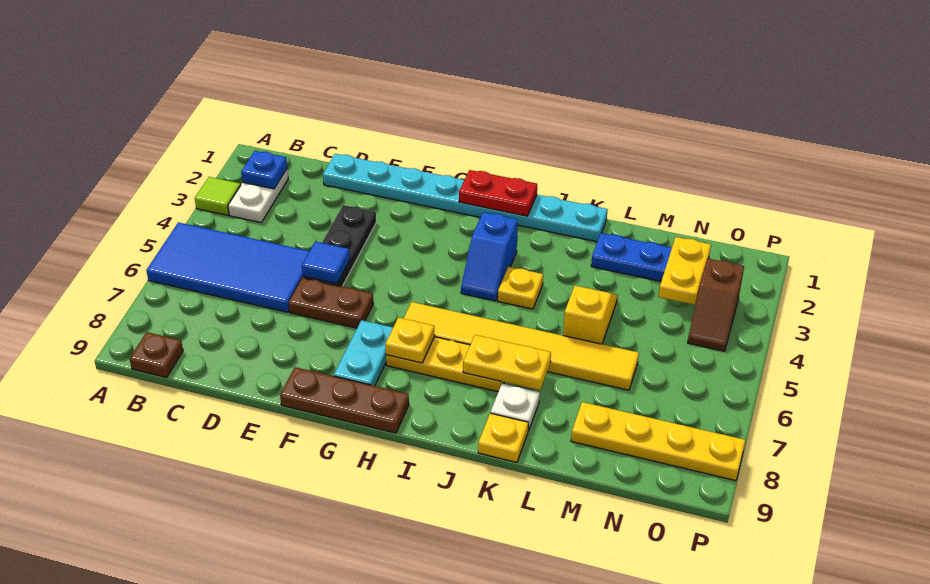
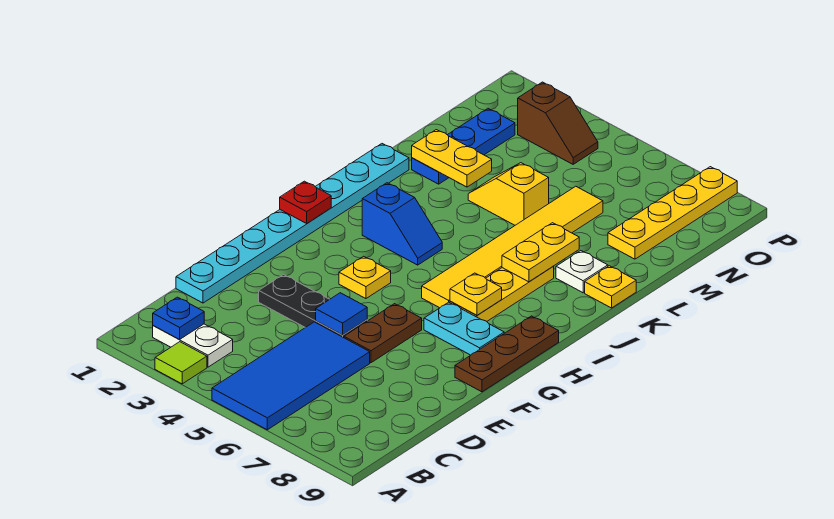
brown 1x1 plate [130,332,183,377] -> none
red 1x2 plate [459,170,537,216] -> red 1x1 plate [280,181,331,223]
yellow 1x1 plate [498,267,543,309] -> yellow 1x1 plate moved to [339,256,391,299]
yellow 1x2 plate [659,237,711,305] -> yellow 1x2 plate moved to [412,130,492,187]

